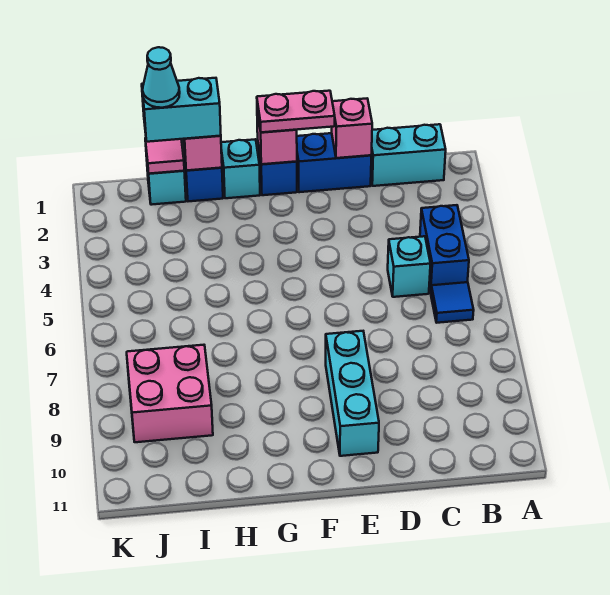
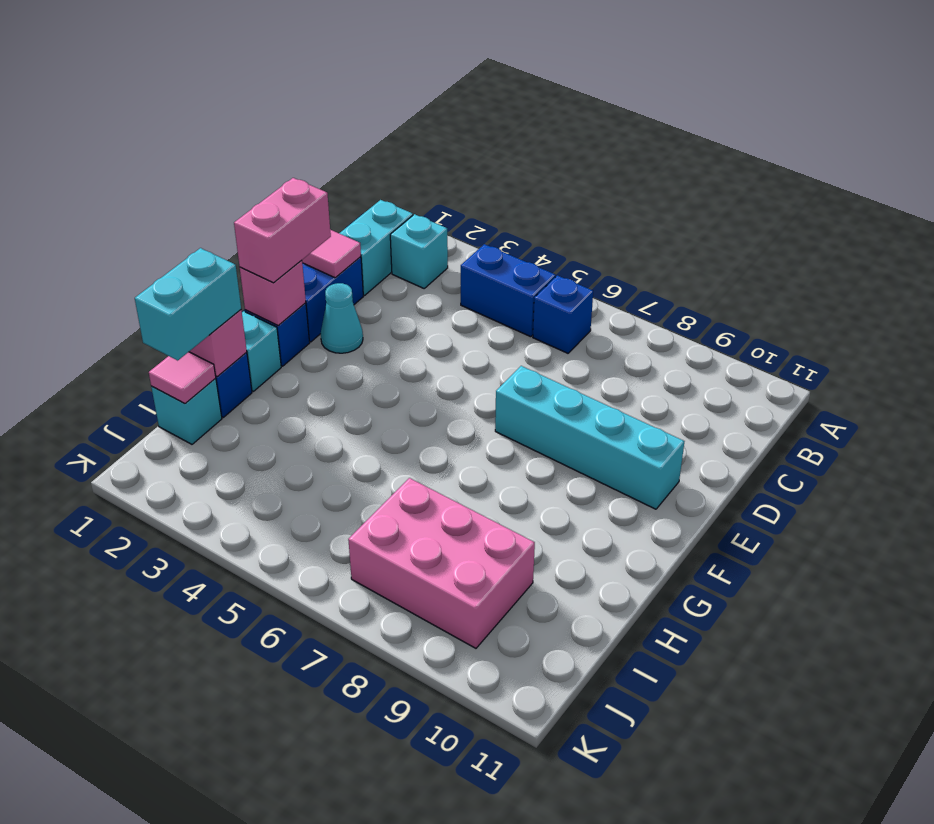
blue 1x1 tile [431,282,474,323] -> blue 1x1 brick [533,275,593,353]
cyan 1x1 brick [388,236,430,297] -> cyan 1x1 brick moved to [390,214,448,288]
pink 1x1 brick [332,99,372,158] -> pink 1x1 tile [302,230,361,278]
pink 1x2 plate [257,91,335,132] -> pink 1x2 brick [234,178,331,283]
cyan 1x3 brick [326,331,379,456] -> cyan 1x4 brick [495,366,684,509]
cyan 1x1 cone [142,47,180,108] -> cyan 1x1 cone moved to [321,283,363,353]
pink 2x2 brick [127,345,213,442] -> pink 2x3 brick [348,478,535,648]

